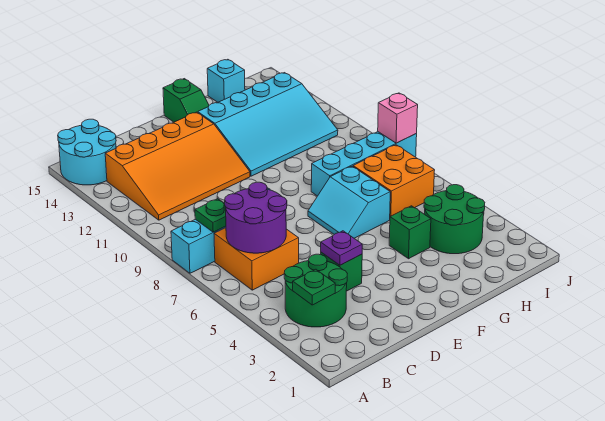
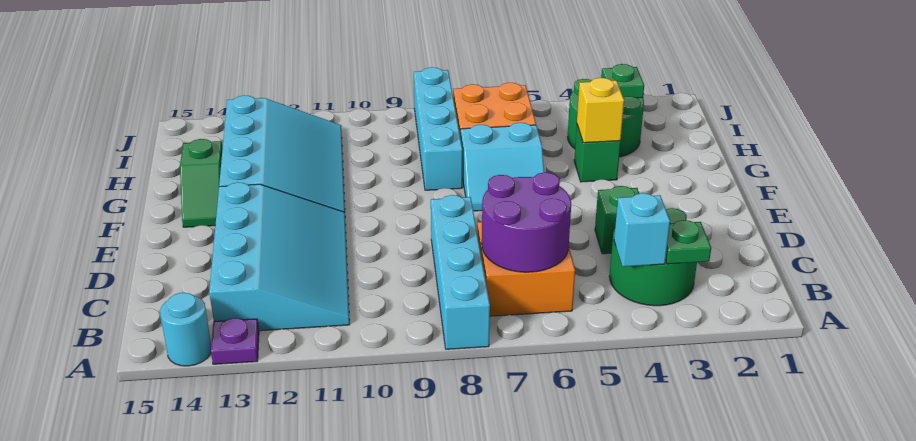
cyan 2x2 round brick [58,119,116,185] -> cyan 1x1 round brick [160,292,211,366]
green 1x1 plate [195,199,226,232] -> green 1x1 plate moved to [601,64,644,98]
orange 3x4 slope [105,112,250,220] -> cyan 3x4 slope [209,182,350,331]
purple 1x1 plate [321,231,362,265] -> purple 1x1 plate moved to [211,318,259,364]
green 1x2 slope [163,79,209,122] -> green 1x2 slope turned to [180,139,222,227]
none -> yellow 1x1 brick [577,78,624,143]
cyan 1x1 brick [207,59,245,102] -> cyan 1x1 brick moved to [614,193,670,267]
pink 1x1 brick [378,93,418,143] -> none

